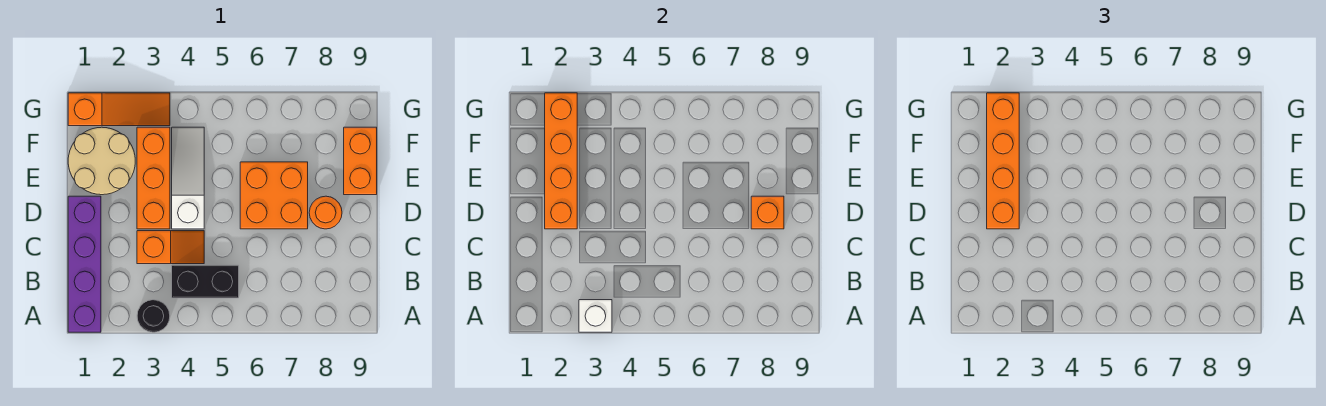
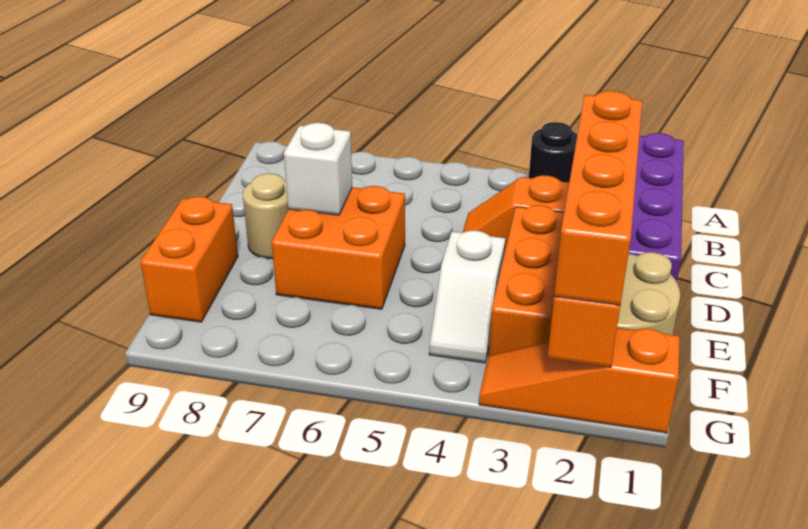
white 1x1 brick [579,300,612,332] -> white 1x1 brick moved to [284,123,352,215]
black 1x2 brick [172,265,239,298] -> none
white 1x3 slope [172,127,204,229] -> white 1x2 slope [429,230,505,363]
orange 1x1 round brick [309,196,342,229] -> tan 1x1 round brick [243,174,288,259]
orange 1x1 brick [751,196,784,229] -> none

